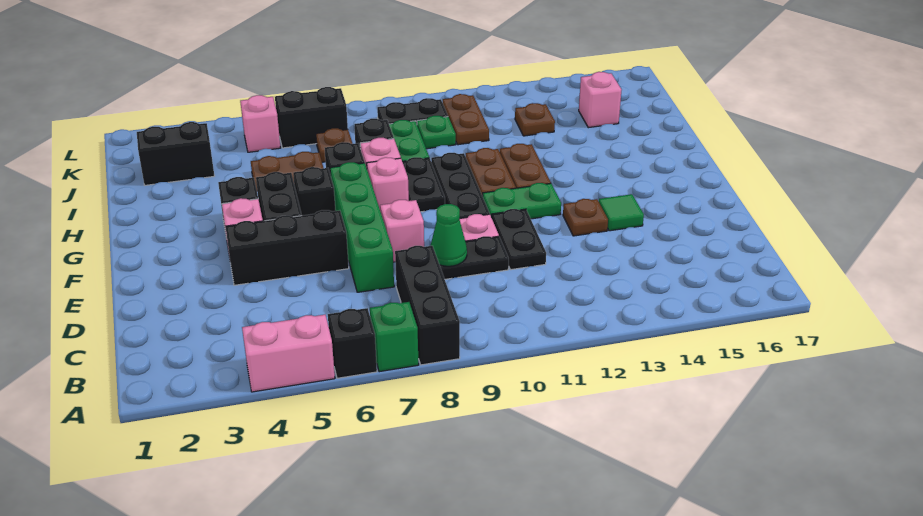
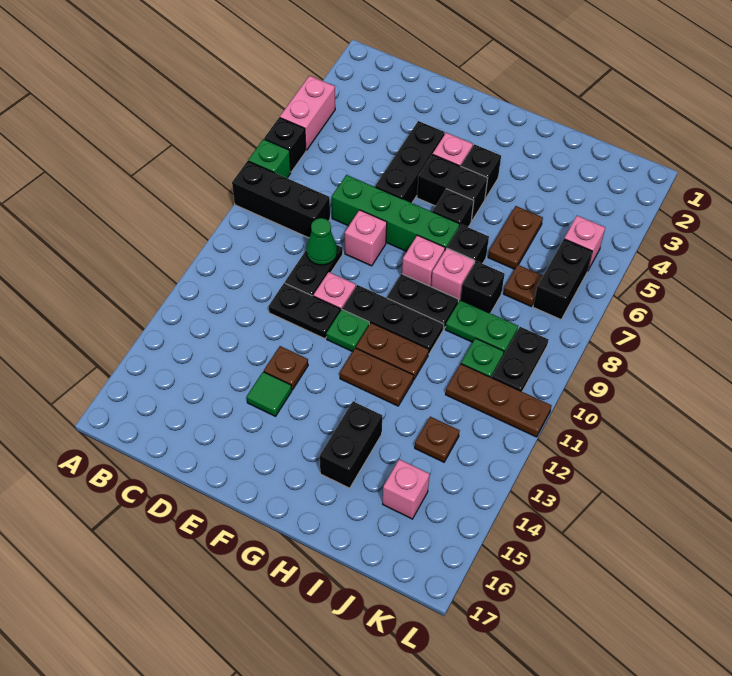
green 1x2 plate [483,183,561,219] -> green 1x1 plate [326,310,369,352]
black 1x2 brick [137,122,214,185] -> black 1x2 brick moved to [320,401,382,488]
brown 1x2 plate [443,94,489,145] -> brown 1x3 plate [446,364,552,437]

